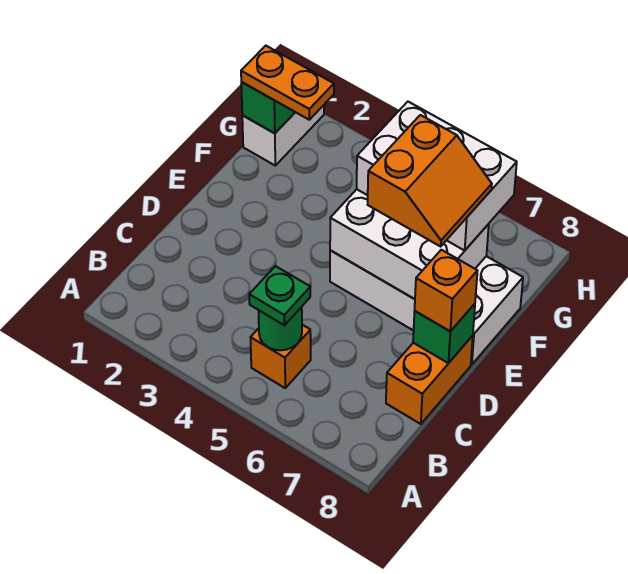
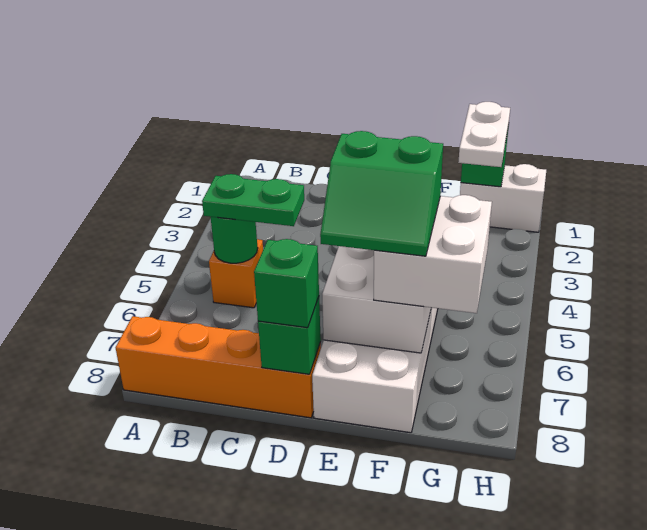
green 1x1 plate [249,266,310,325] -> green 1x2 plate [202,174,304,226]
orange 1x2 brick [386,336,473,424] -> orange 1x4 brick [116,316,321,418]
orange 1x1 brick [415,250,477,331] -> green 1x1 brick [254,239,319,328]
orange 2x2 slope [368,115,492,246] -> green 2x2 slope [320,131,443,256]
white 2x3 brick [357,102,517,250] -> white 2x2 brick [374,195,492,313]
orange 1x2 plate [241,46,334,120] -> white 1x2 plate [458,102,510,167]

